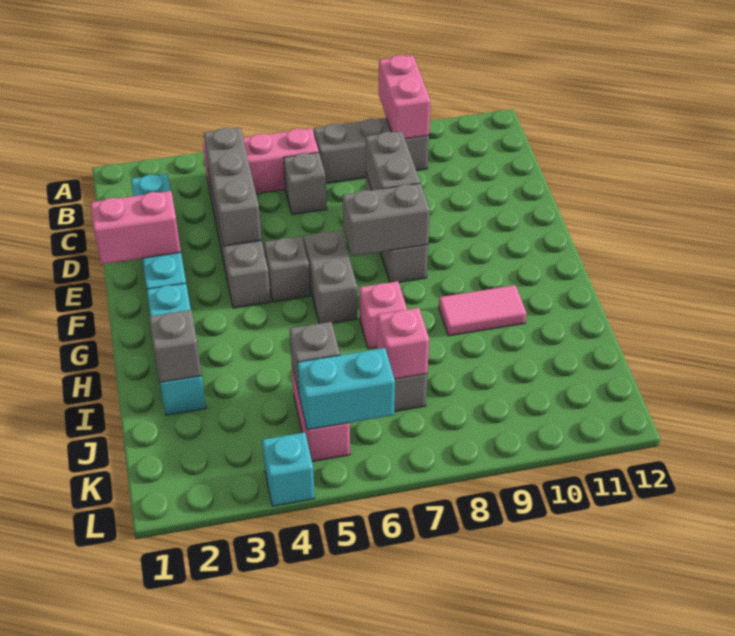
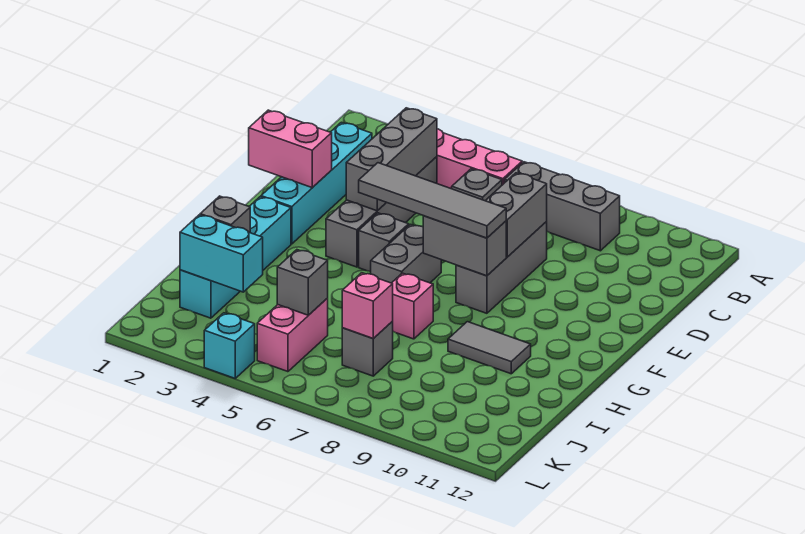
pink 1x2 brick [379,55,431,139] -> none
none -> grey 1x4 tile [359,163,506,238]
cyan 1x3 brick [147,283,206,415] -> cyan 1x4 brick [180,197,291,318]
pink 1x2 tile [439,285,526,336] -> grey 1x2 tile [448,322,531,374]
cyan 1x2 brick [297,348,395,430] -> cyan 1x2 brick moved to [180,215,263,292]

